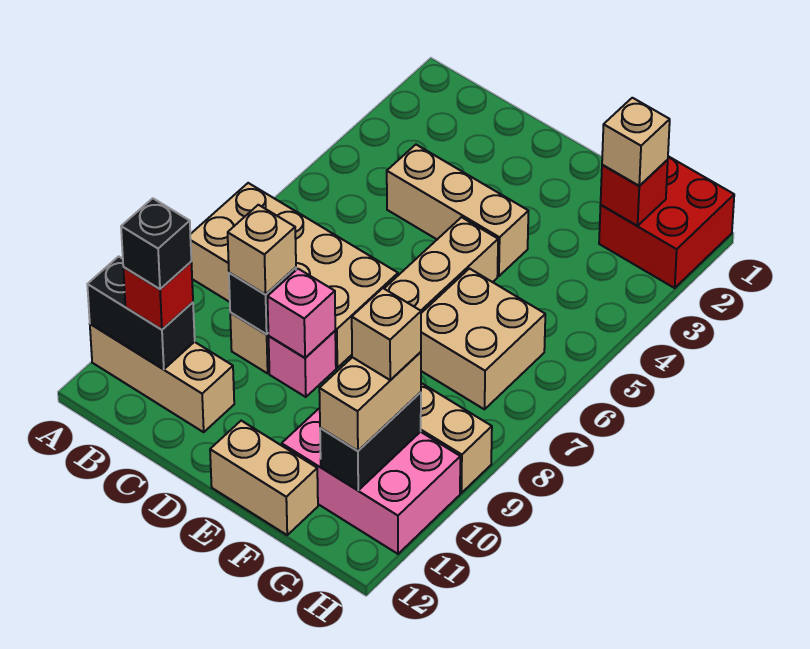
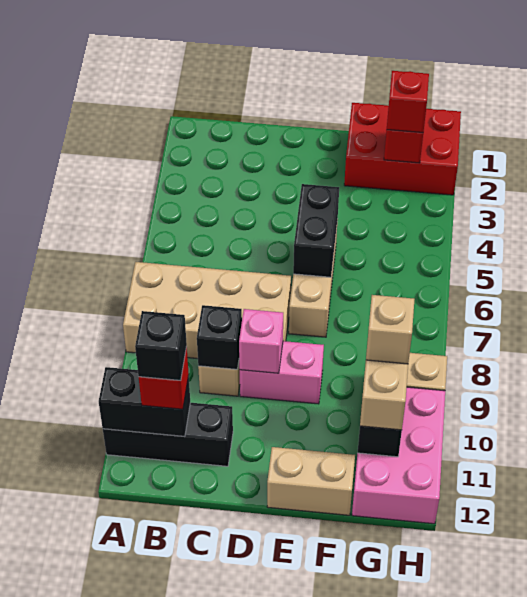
tan 1x3 brick [90,324,234,432] -> black 1x3 brick [103,403,233,466]
tan 1x3 brick [387,145,528,276] -> none
tan 1x1 brick [228,205,296,295] -> none
pink 1x1 brick [268,331,336,397] -> pink 1x2 brick [240,341,324,404]
none -> black 1x2 brick [293,184,339,277]
tan 2x2 brick [421,269,545,409] -> none
pink 2x3 brick [282,408,460,554] -> pink 2x3 brick turned to [352,387,445,524]
red 2x2 brick [599,156,734,288] -> red 2x3 brick [344,103,461,195]
tan 1x1 brick [602,98,670,186] -> red 1x1 brick [387,71,429,132]

